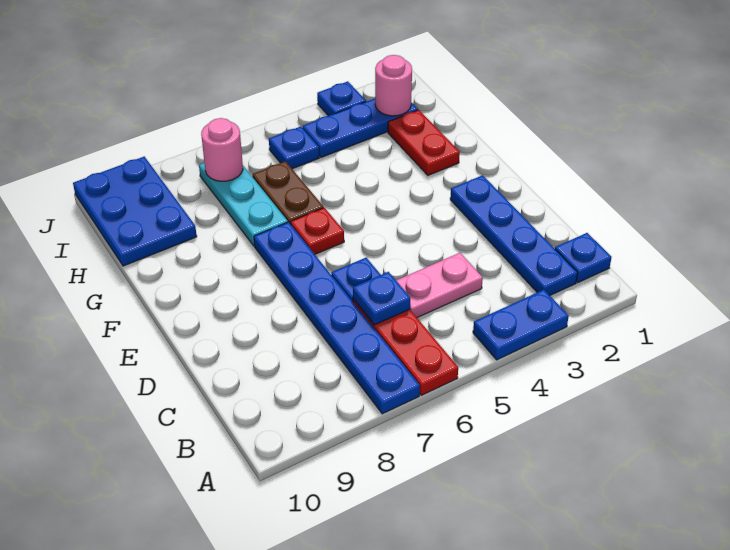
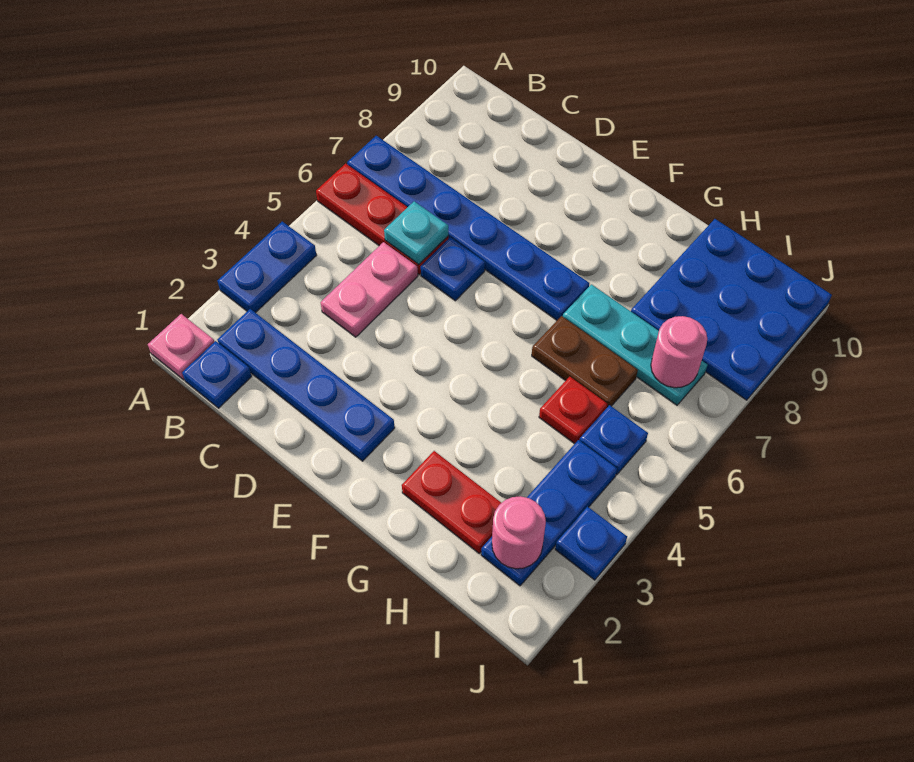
none -> pink 1x1 plate [148,314,215,380]
blue 1x1 plate [353,272,410,325] -> cyan 1x1 plate [384,201,448,264]
red 1x1 plate [290,208,344,254] -> red 1x1 plate moved to [539,377,607,444]
blue 2x3 plate [73,157,197,266] -> blue 3x3 plate [631,219,832,400]

